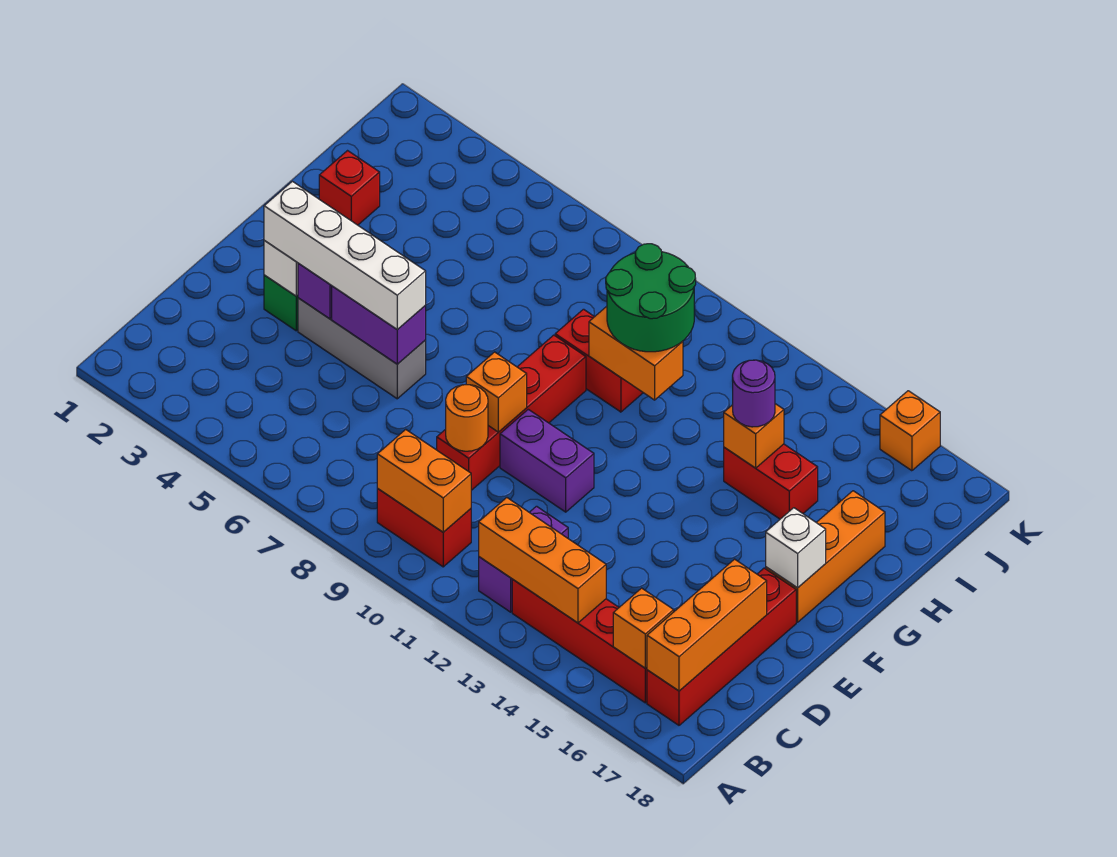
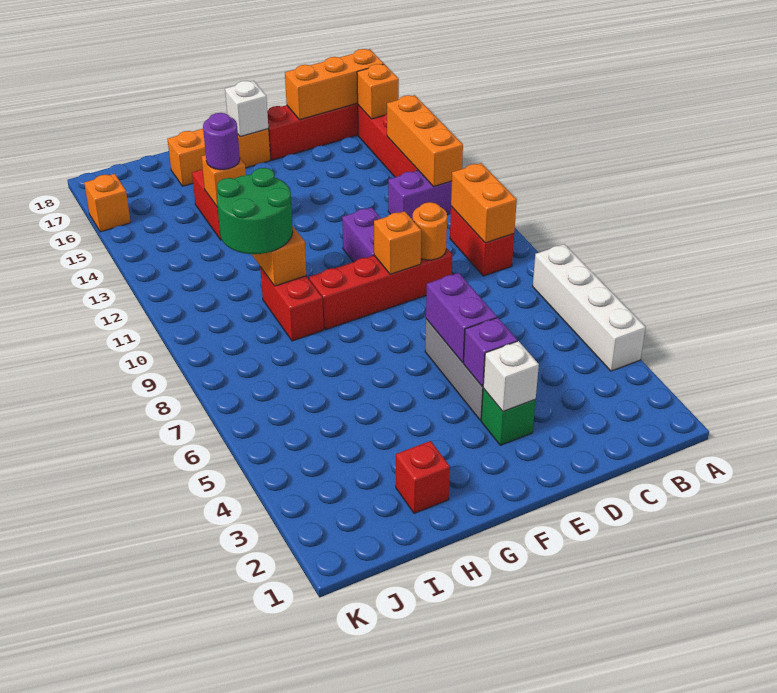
white 1x4 brick [264,181,426,330] -> white 1x4 brick moved to [533,244,646,371]

